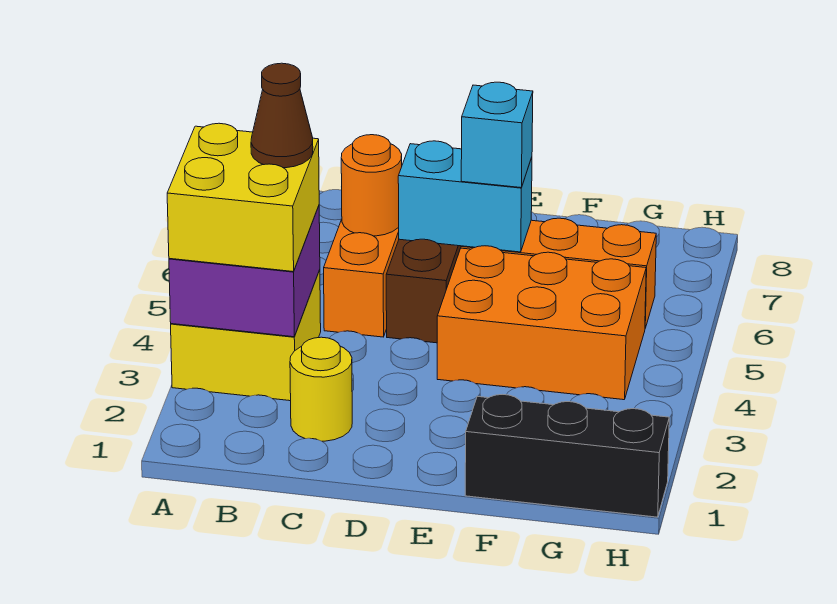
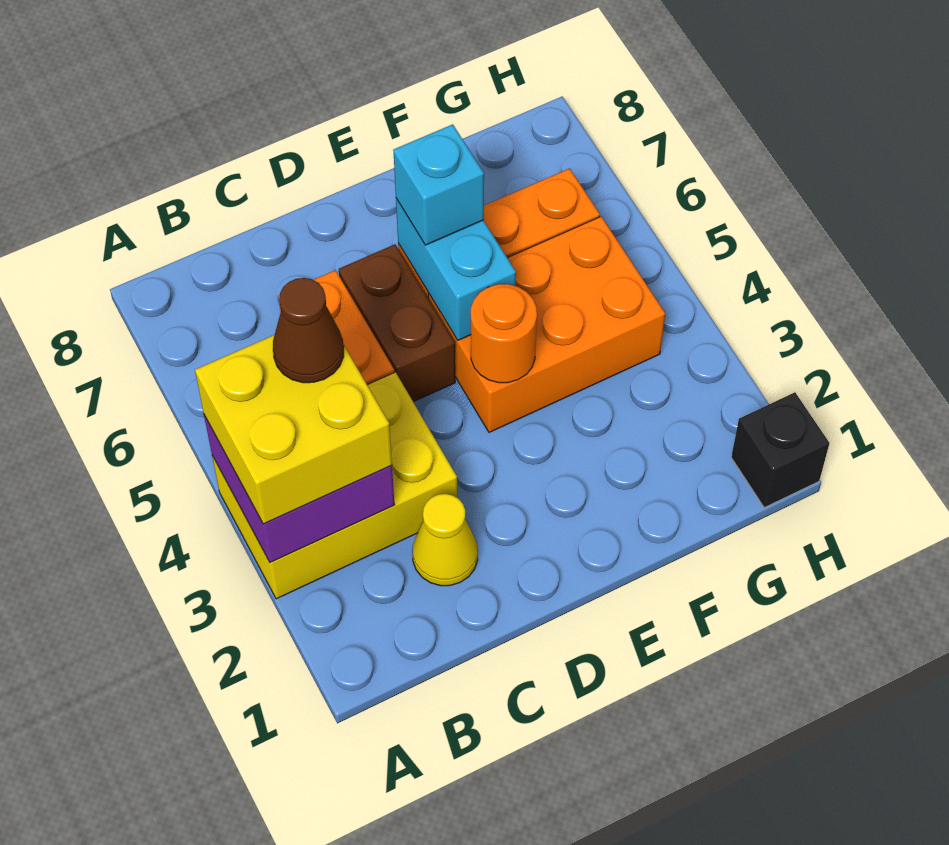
yellow 2x2 brick [171,270,321,401] -> yellow 2x3 brick [212,372,457,599]
yellow 1x1 round brick [290,337,352,441] -> yellow 1x1 cone [413,494,478,586]
orange 1x1 round brick [341,135,402,236] -> orange 1x1 round brick moved to [471,284,537,383]
cyan 1x2 brick [398,141,532,252] -> cyan 1x2 brick turned to [396,198,516,340]
black 1x3 brick [465,394,669,517] -> black 1x1 brick [731,392,830,508]

